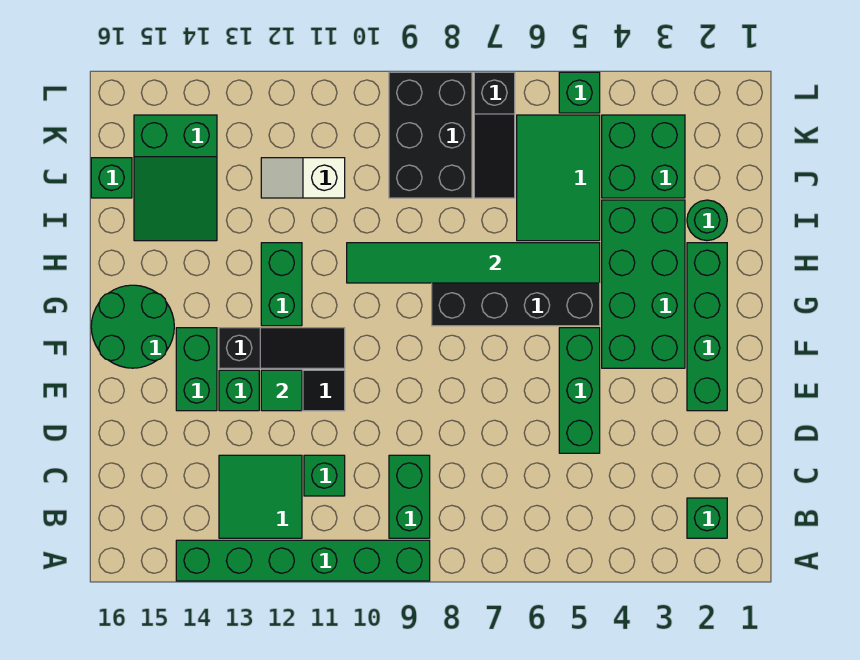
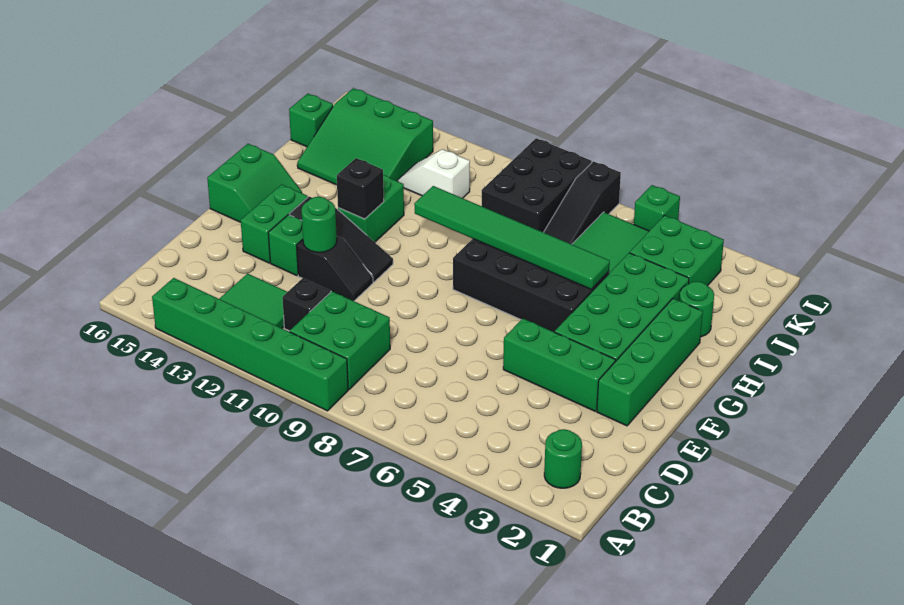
green 1x1 brick [687,498,727,538] -> green 1x1 round brick [544,429,582,488]
green 1x2 brick [389,455,430,538] -> green 2x2 brick [290,291,390,390]
green 1x1 brick [304,455,345,496] -> black 1x1 brick [282,278,331,331]
green 1x3 brick [559,328,600,453] -> green 1x3 brick turned to [503,319,615,411]
green 1x1 tile [261,370,302,411] -> green 1x1 round brick [301,197,337,252]
green 2x2 round brick [91,285,174,368] -> green 2x2 slope [207,144,302,222]
none -> black 1x1 brick [337,158,384,219]
green 2x3 slope [134,115,217,241] -> green 3x3 slope [297,88,433,185]

